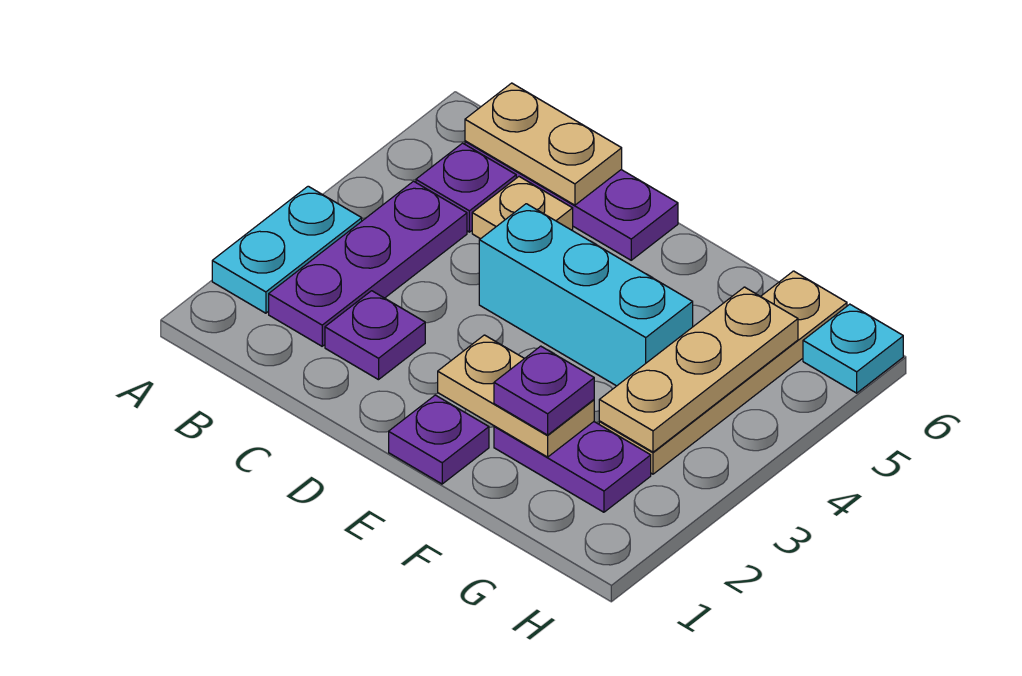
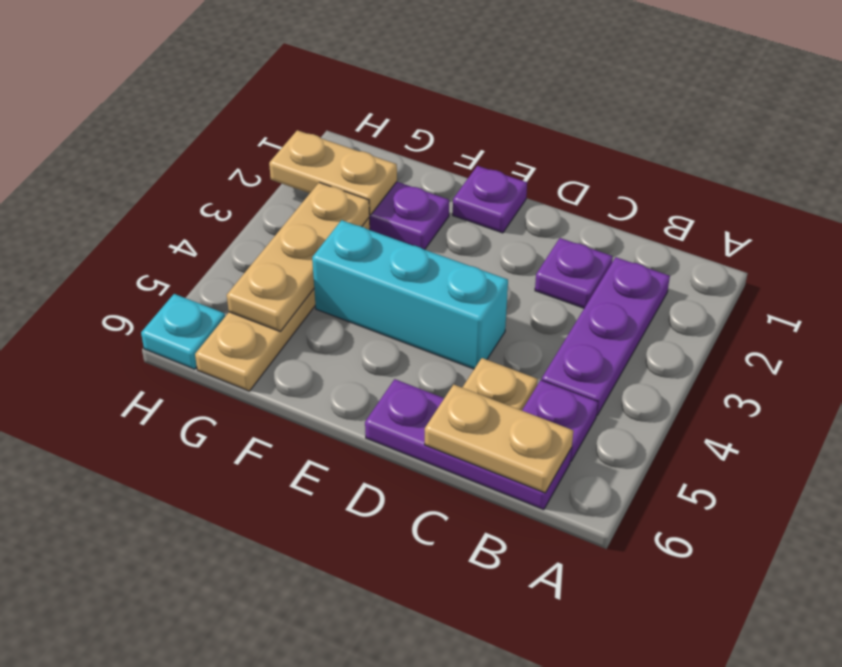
cyan 1x2 plate [212,186,362,313] -> none
tan 1x2 plate [438,335,594,457] -> tan 1x2 plate moved to [269,130,397,215]
purple 1x1 plate [494,346,594,435] -> none

